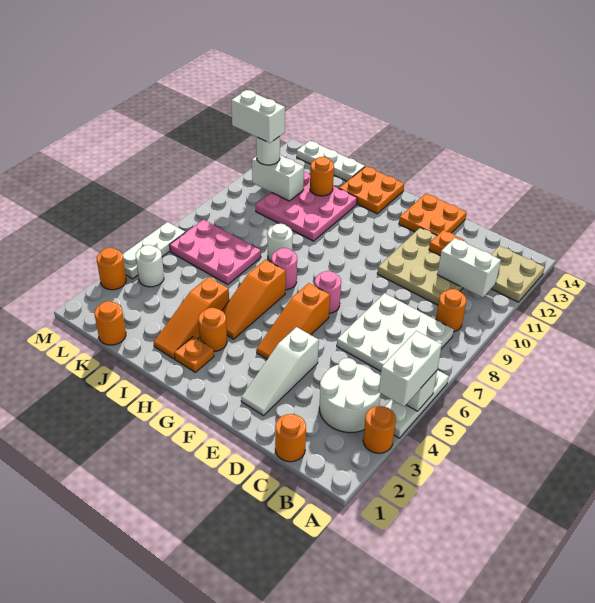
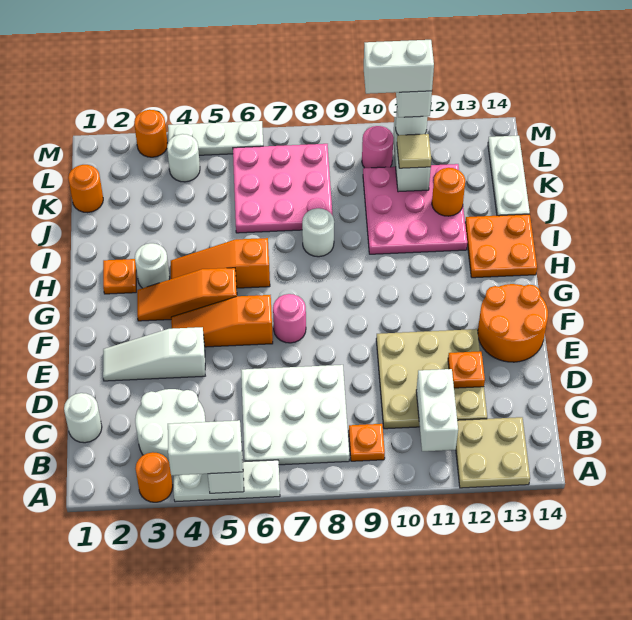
orange 1x1 round brick [436,289,466,332] -> orange 1x1 plate [349,424,385,461]
orange 1x1 round brick [275,414,306,462] -> white 1x1 round brick [64,393,102,443]
orange 2x2 plate [399,194,467,235] -> orange 2x2 round brick [478,284,548,362]
orange 1x1 round brick [198,308,227,351] -> white 1x1 round brick [135,243,170,288]
pink 1x1 round brick [271,248,297,290] -> pink 1x1 round brick moved to [362,126,394,168]
orange 1x3 slope [154,277,229,359] -> orange 1x3 slope moved to [137,268,237,321]
pink 2x3 plate [169,220,261,284] -> pink 3x3 plate [233,144,333,233]
none -> tan 1x1 tile [397,134,431,168]
none -> white 1x2 brick [364,40,434,94]

